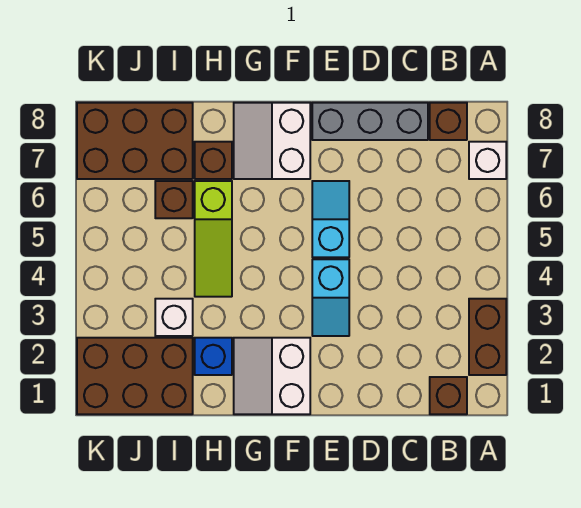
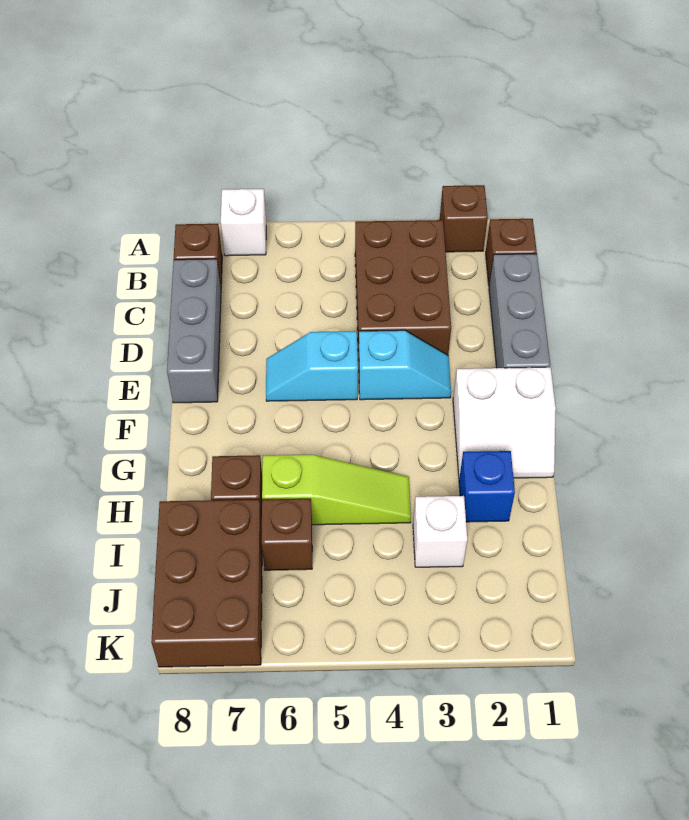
brown 1x2 brick [469,299,506,375] -> brown 1x1 brick [440,185,488,252]
none -> grey 1x3 brick [489,254,550,368]
white 2x2 slope [234,103,310,179] -> none
brown 2x3 brick [77,338,193,414] -> brown 2x3 brick moved to [355,220,451,361]

